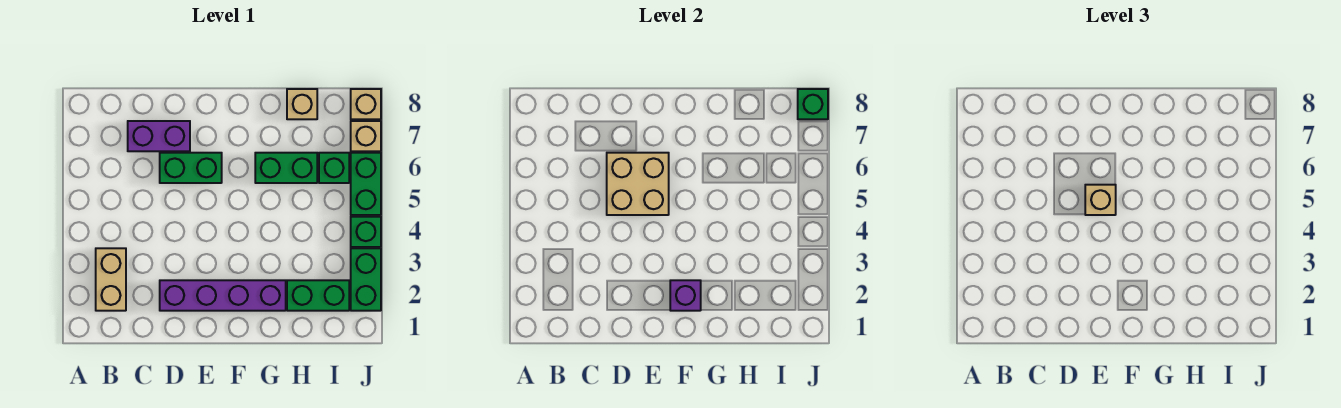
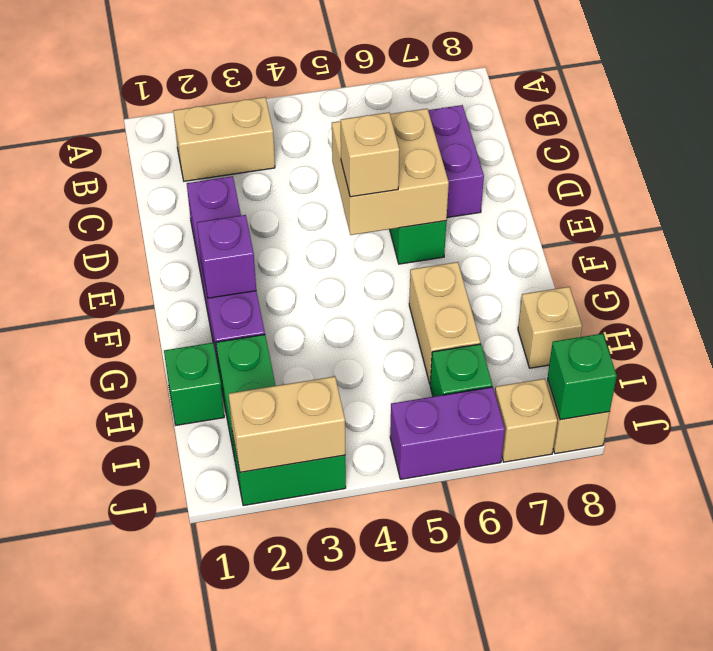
green 1x2 brick [255,153,317,183] -> tan 1x2 brick [409,262,480,383]
none -> tan 1x2 brick [229,376,345,472]
green 1x1 brick [351,217,381,247] -> green 1x1 brick moved to [164,343,224,425]
green 1x2 brick [351,153,381,215] -> purple 1x2 brick [390,387,505,479]

